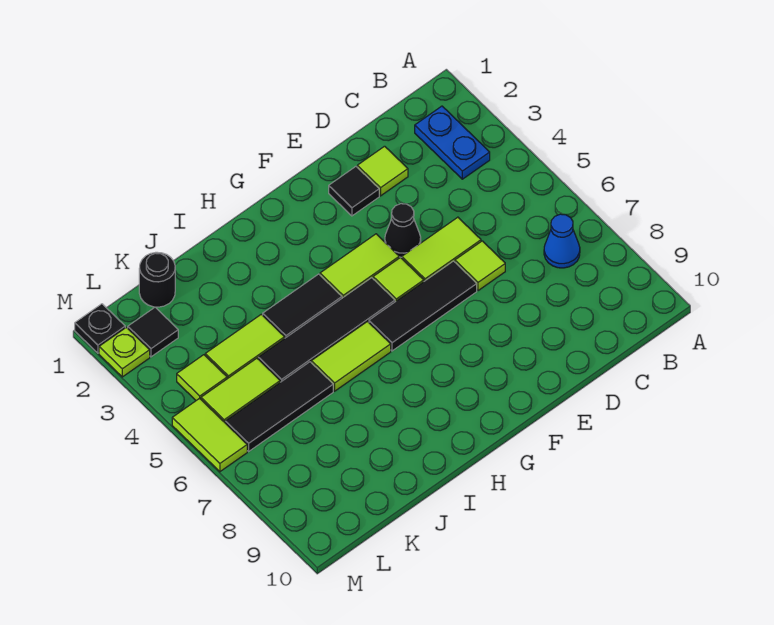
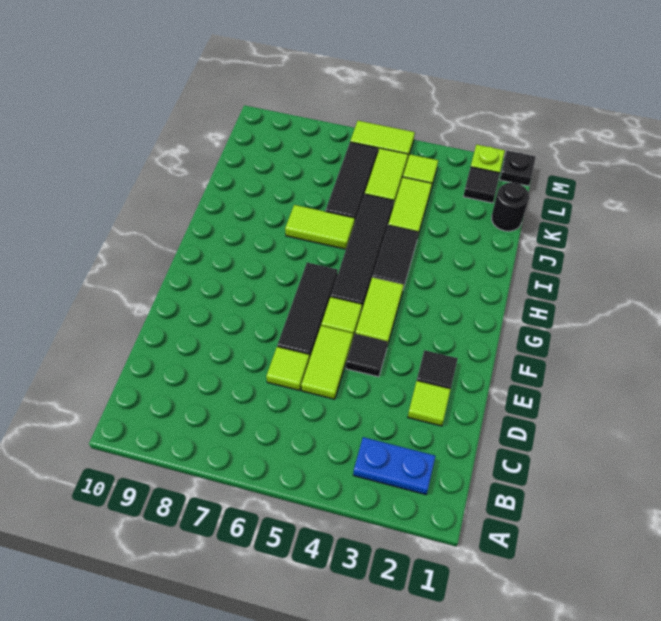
blue 1x1 cone [544,214,580,268] -> none
black 1x1 cone [385,204,421,257] -> black 1x1 tile [346,334,388,377]
lime 1x2 tile [311,322,391,391] -> lime 1x2 tile turned to [285,205,355,249]

